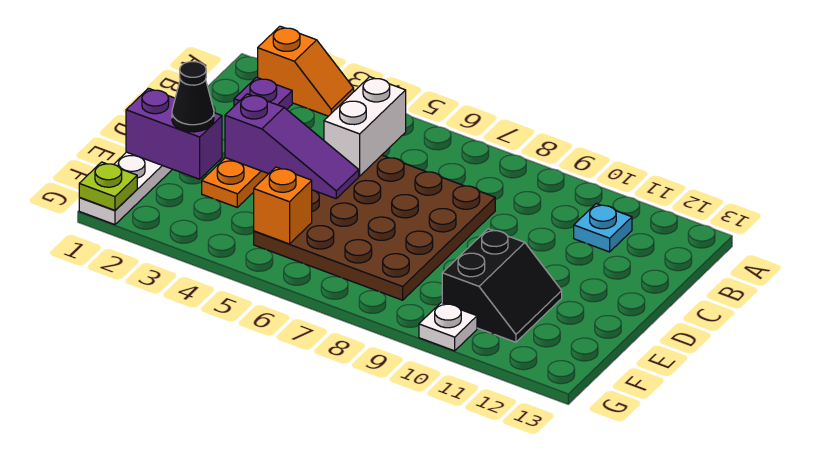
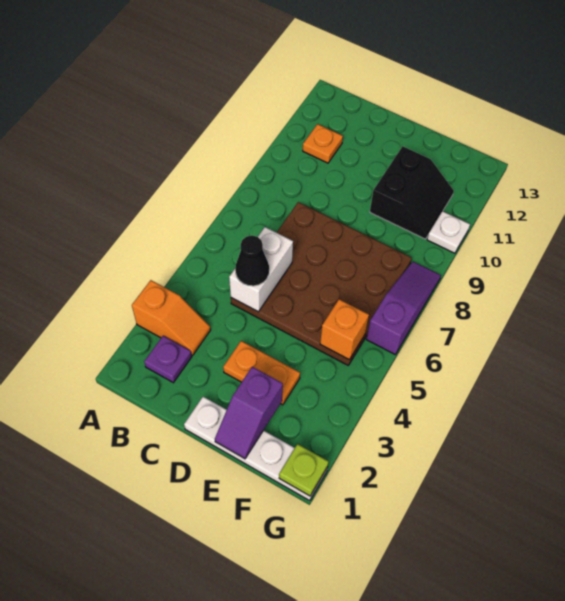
orange 1x2 slope [258,26,354,116] -> orange 1x2 slope turned to [132,280,211,355]
white 1x2 brick [324,77,406,176] -> white 1x2 brick turned to [229,227,293,312]
cyan 1x1 plate [574,204,632,252] -> orange 1x1 plate [303,124,343,163]
purple 1x3 slope [225,94,359,199] -> purple 1x3 slope moved to [366,262,441,354]
purple 1x2 brick [126,88,222,179] -> purple 1x2 slope [215,367,283,459]
black 1x1 cone [172,62,214,132] -> black 1x1 cone moved to [235,235,269,286]
black 2x2 slope [442,229,562,342] -> black 2x2 slope turned to [370,146,454,239]

